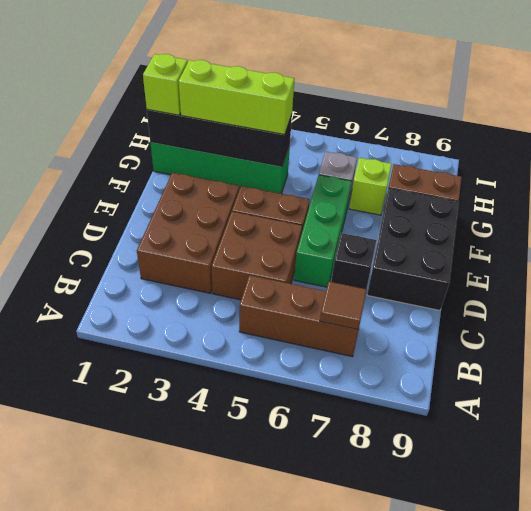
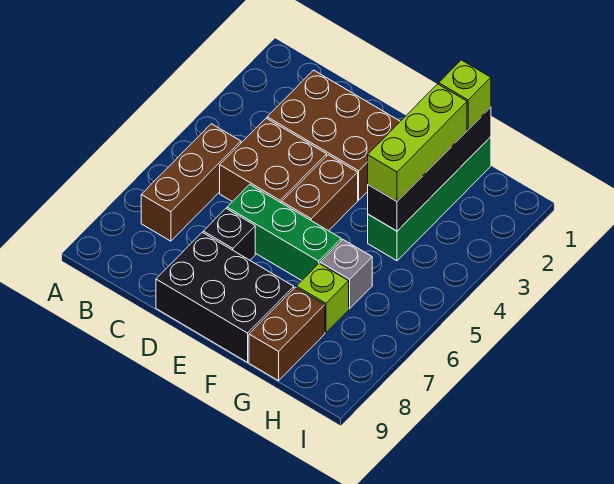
brown 1x1 tile [320,282,367,330] -> none

